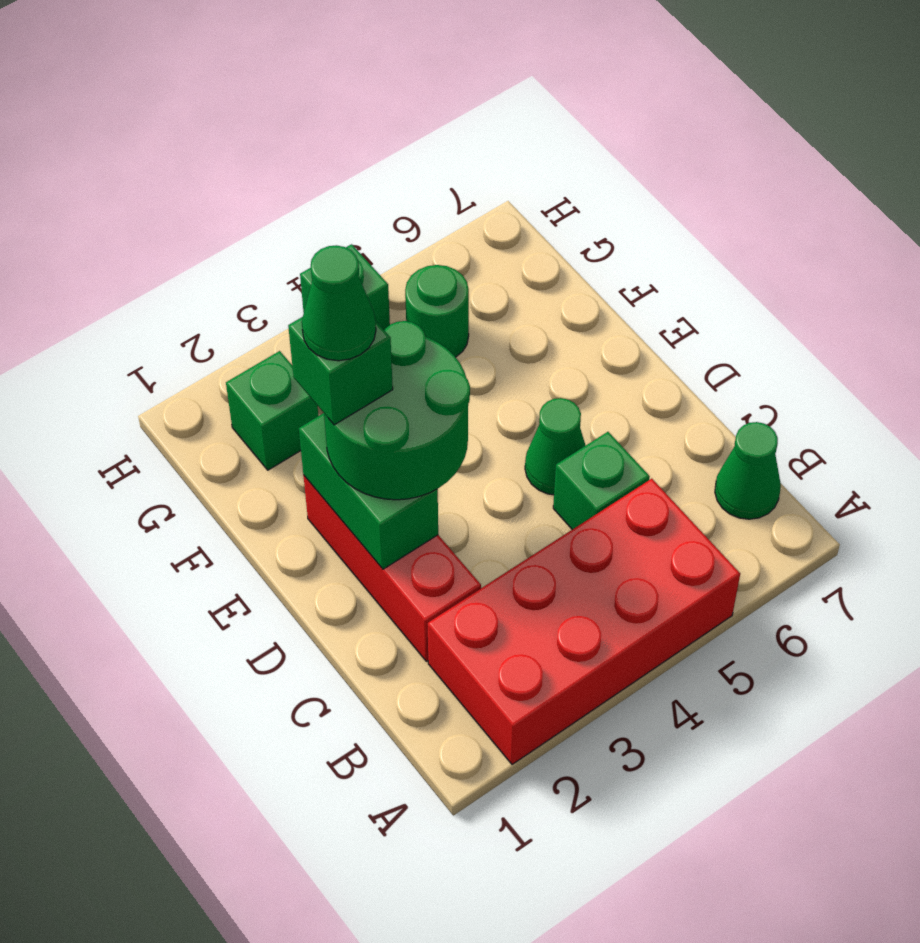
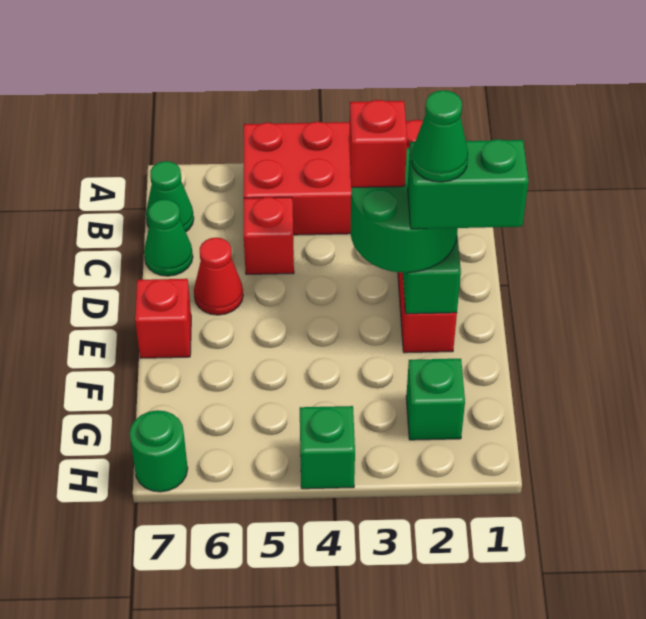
green 1x1 brick [553,432,650,530] -> red 1x1 brick [244,197,294,274]
none -> red 1x1 brick [349,100,407,187]
green 1x1 cone [525,398,586,495] -> green 1x1 cone moved to [144,199,193,276]
none -> red 1x1 cone [194,238,243,315]
green 1x1 brick [288,317,393,425] -> green 1x2 brick [408,139,528,229]
none -> red 1x1 brick [135,279,191,358]
green 1x1 round brick [405,265,469,357] -> green 1x1 round brick moved to [129,410,188,492]

